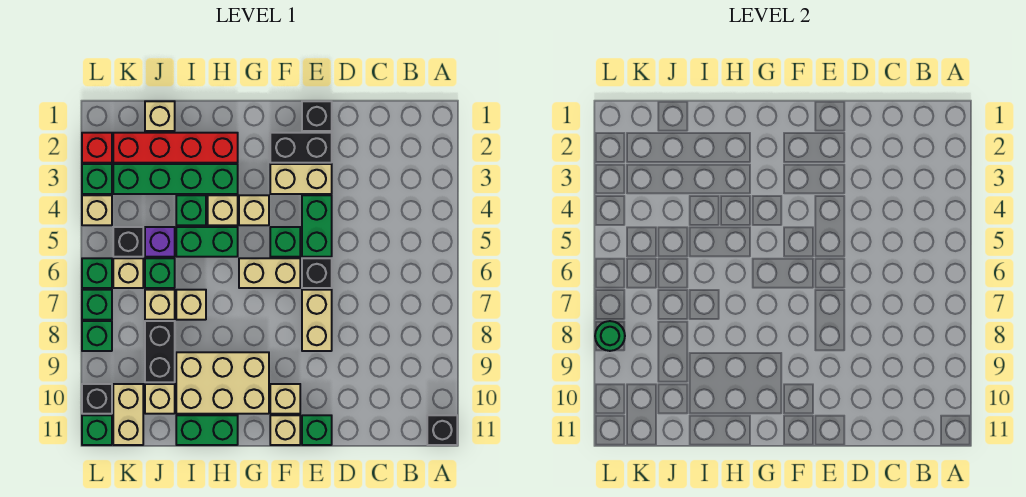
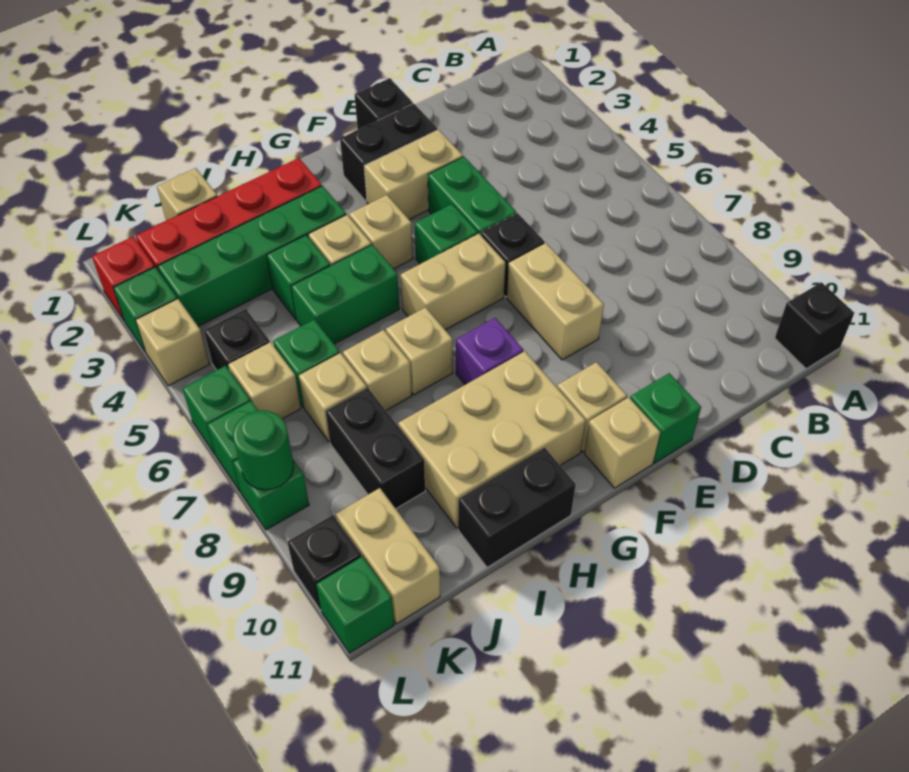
green 1x2 brick [176,415,238,445] -> black 1x2 brick [458,448,576,567]
purple 1x1 brick [145,227,175,257] -> purple 1x1 brick moved to [456,318,523,385]
tan 1x1 brick [145,384,175,414] -> tan 1x1 brick moved to [386,307,453,395]

